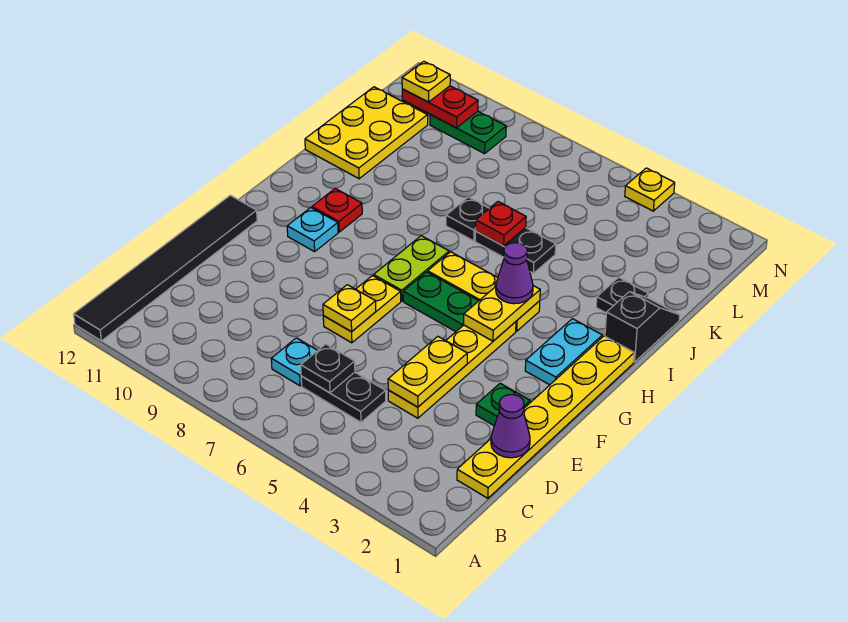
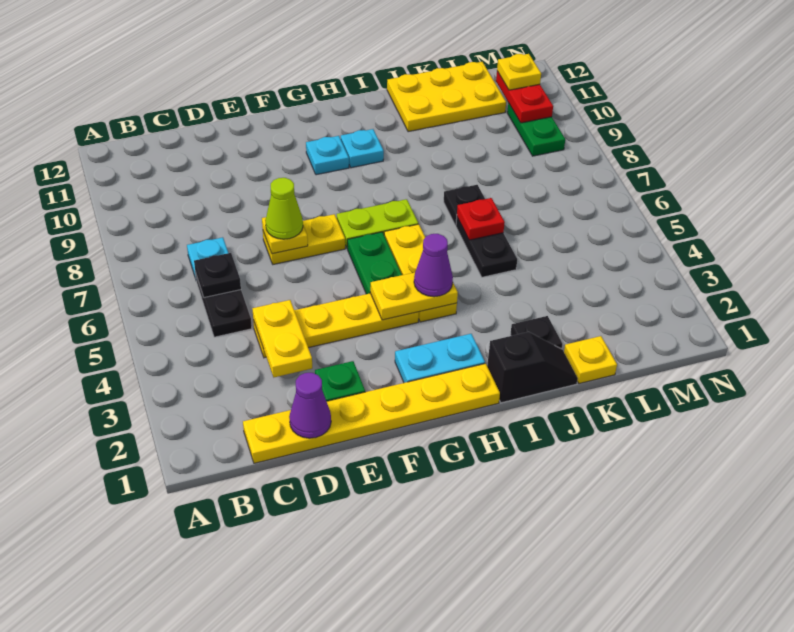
black 1x6 tile [74,195,257,341] -> none
yellow 1x2 plate [388,336,467,407] -> yellow 1x2 plate turned to [252,300,312,377]
none -> lime 1x1 cone [265,178,303,239]
red 1x1 plate [312,188,362,232] -> cyan 1x1 plate [341,129,384,168]
yellow 1x1 plate [625,168,675,211] -> yellow 1x1 plate moved to [564,336,617,384]

